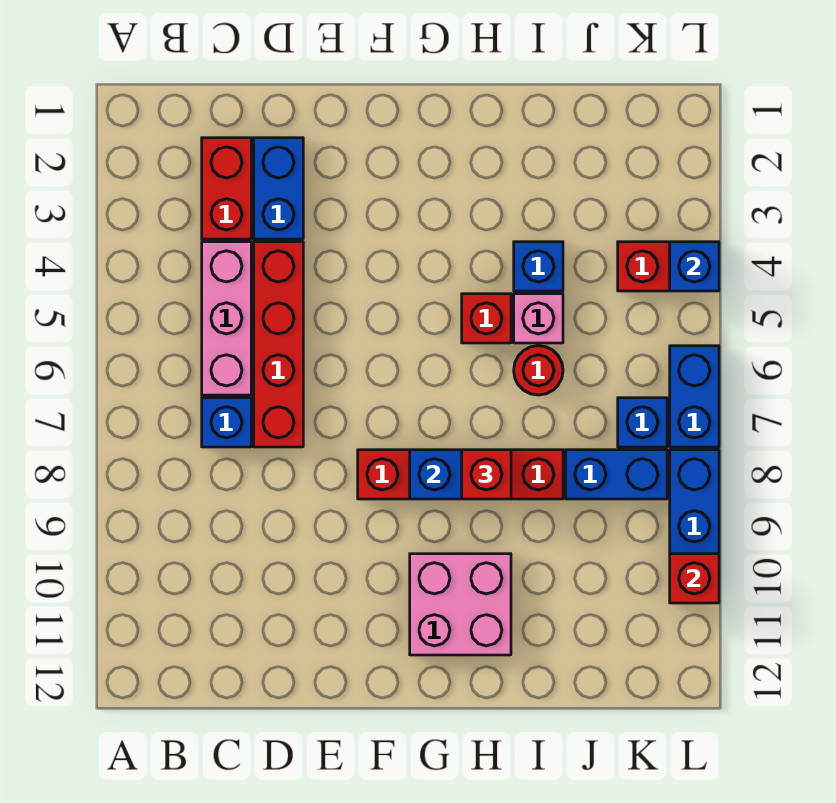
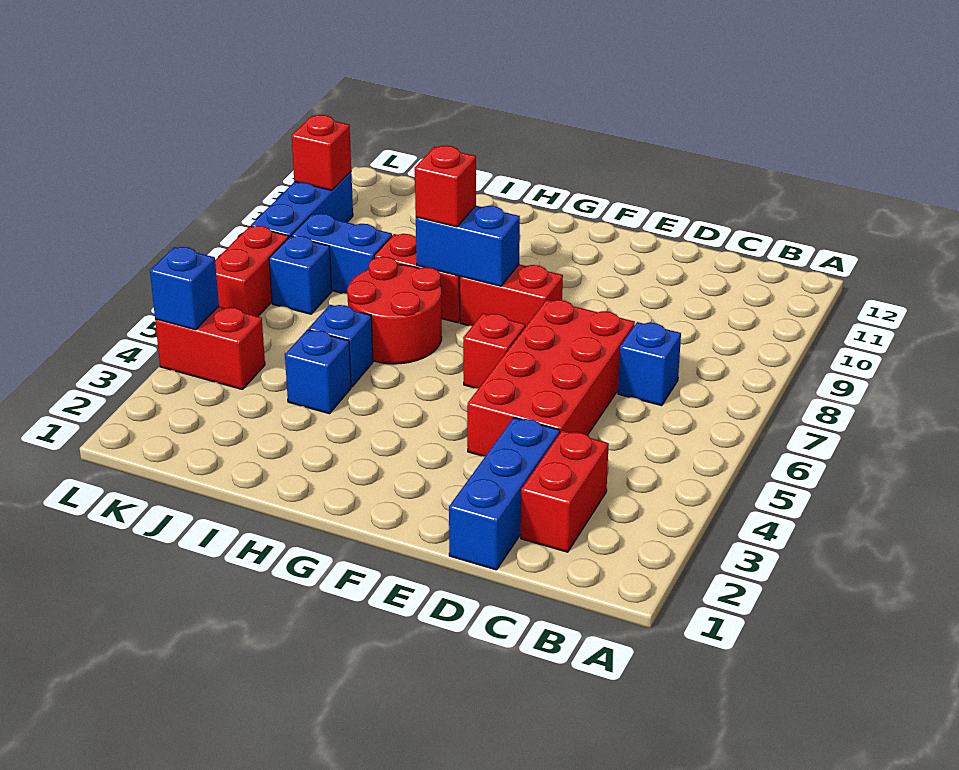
pink 1x3 brick [202,242,251,395] -> none
blue 1x2 brick [254,138,303,239] -> blue 1x3 brick [449,418,560,570]
red 1x4 brick [254,242,303,447] -> red 2x4 brick [467,300,635,456]
pink 2x2 brick [410,554,511,655] -> none
red 1x1 brick [462,294,511,343] -> red 1x1 brick moved to [463,313,525,388]
pink 1x1 brick [514,294,563,343] -> blue 1x1 brick [308,305,373,387]
red 1x1 round brick [514,346,563,395] -> red 2x2 round brick [347,257,442,364]
blue 1x2 brick [670,346,719,447] -> red 1x2 brick [215,226,288,317]

